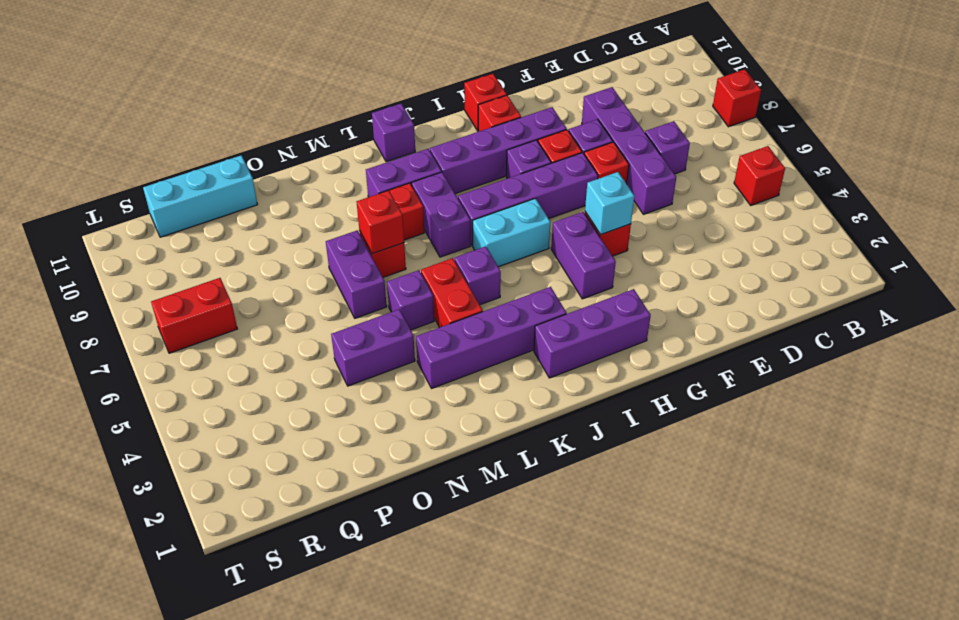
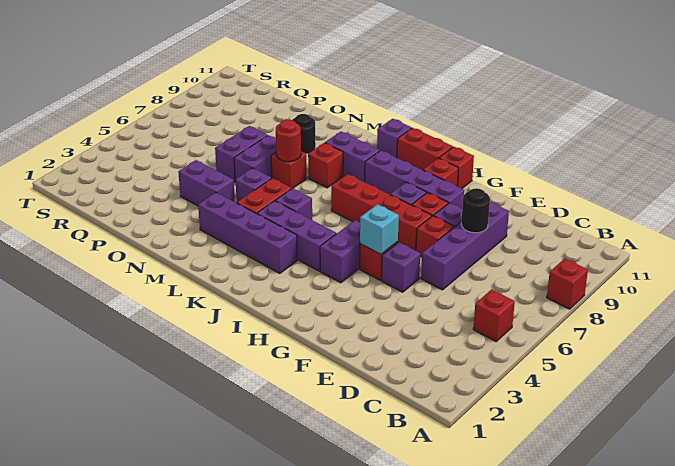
purple 1x1 brick [645,121,690,174] -> purple 1x1 brick moved to [382,242,420,292]
none -> black 1x1 round brick [461,188,490,233]
purple 1x4 brick [458,153,598,246] -> red 1x4 brick [331,174,432,251]
purple 1x3 brick [534,289,651,378] -> purple 1x3 brick moved to [257,201,336,271]
cyan 1x2 brick [473,198,551,267] -> none
purple 1x2 brick [412,172,471,257] -> purple 1x2 brick moved to [215,126,267,182]
red 1x1 brick [357,190,404,254] -> red 1x1 round brick [276,120,301,162]
none -> black 1x1 round brick [293,114,316,154]
cyan 1x3 brick [143,155,258,237] -> none
red 1x2 brick [151,278,237,353] -> red 1x2 brick moved to [397,128,453,170]

